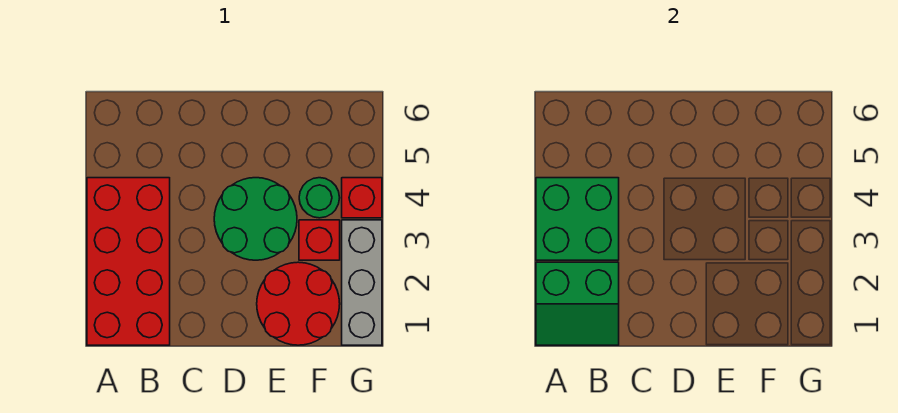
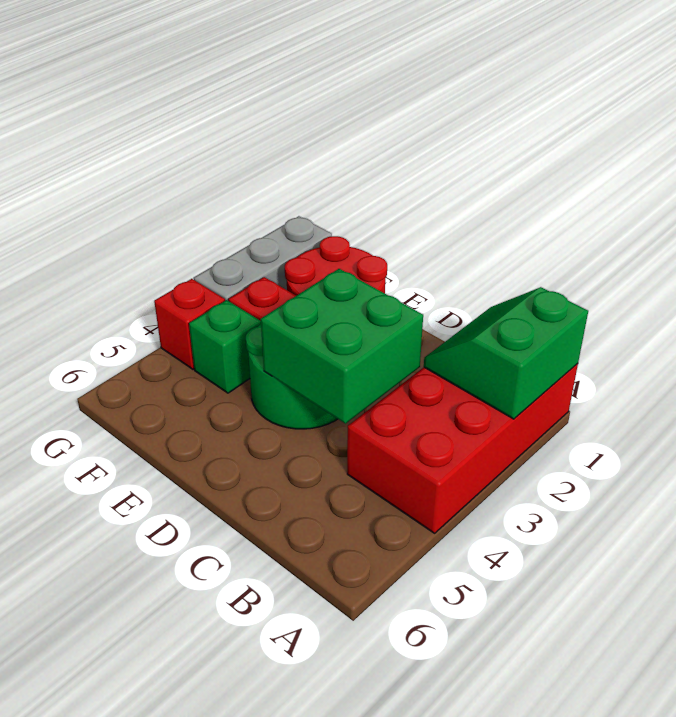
green 2x2 slope [536,262,619,345] -> green 2x2 slope turned to [424,287,588,419]
green 2x2 brick [536,178,619,260] -> green 2x2 brick moved to [261,269,423,424]
green 1x1 round brick [299,178,340,218] -> green 1x1 brick [189,300,261,393]

